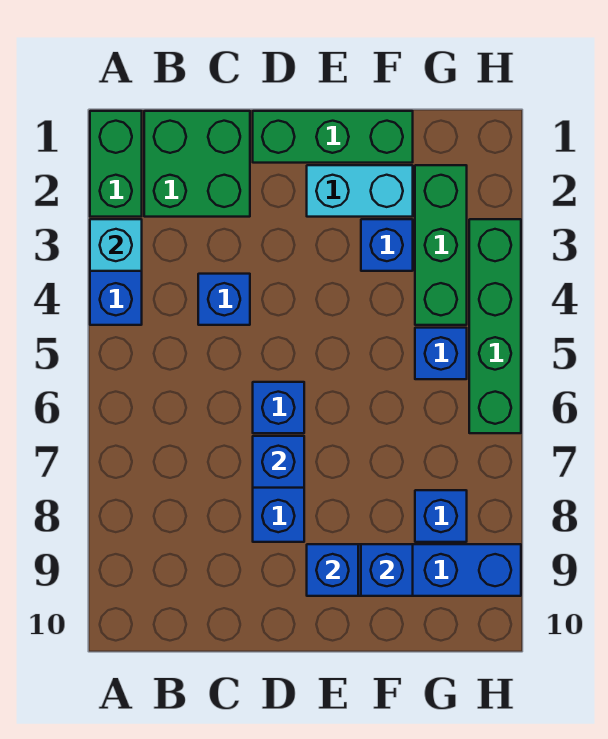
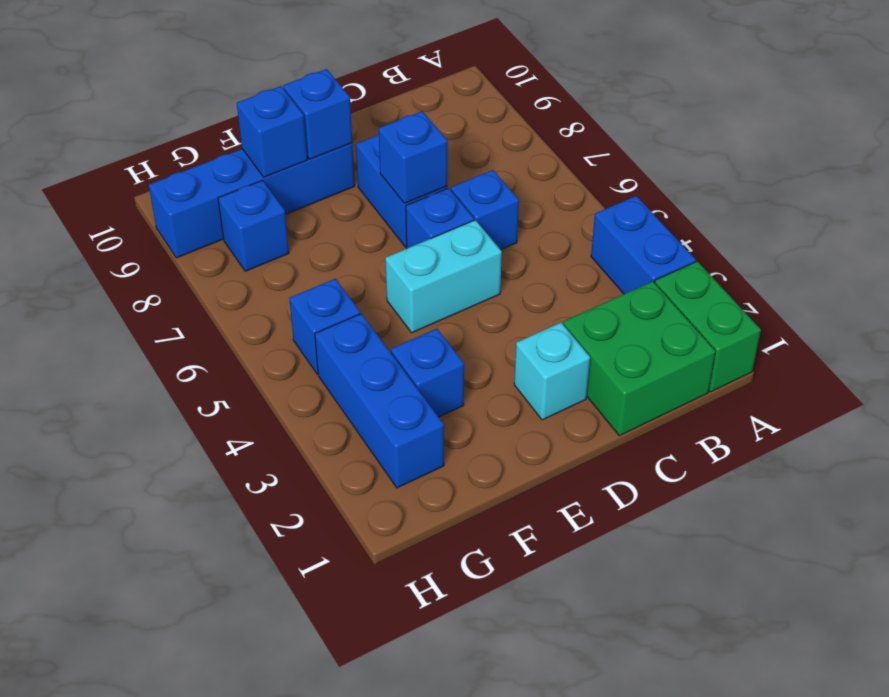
cyan 1x1 brick [90,219,142,271] -> cyan 1x1 brick moved to [514,323,590,420]
blue 1x1 brick [198,274,250,325] -> blue 1x1 brick moved to [451,170,519,250]
green 1x3 brick [253,111,413,163] -> none
cyan 1x2 brick [307,165,413,217] -> cyan 1x2 brick moved to [385,220,502,333]
green 1x3 brick [415,165,467,325] -> blue 1x3 brick [315,314,444,488]
green 1x4 brick [469,219,521,433] -> none

